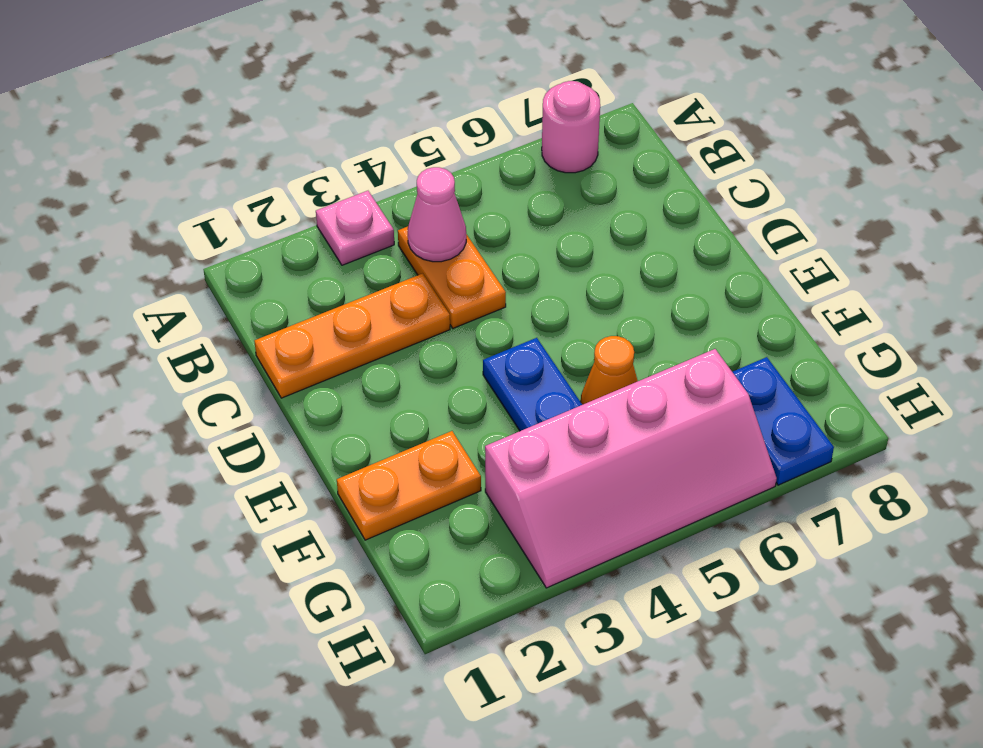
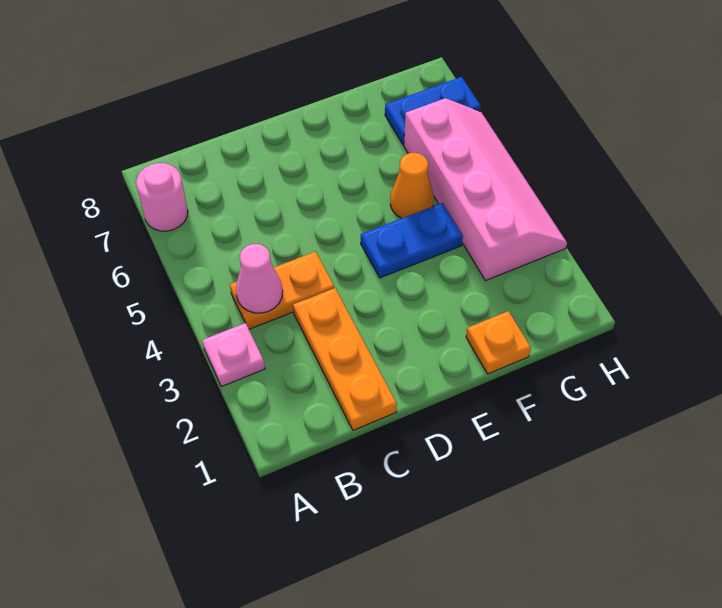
orange 1x2 plate [337,431,481,540] -> orange 1x1 plate [466,311,531,374]

